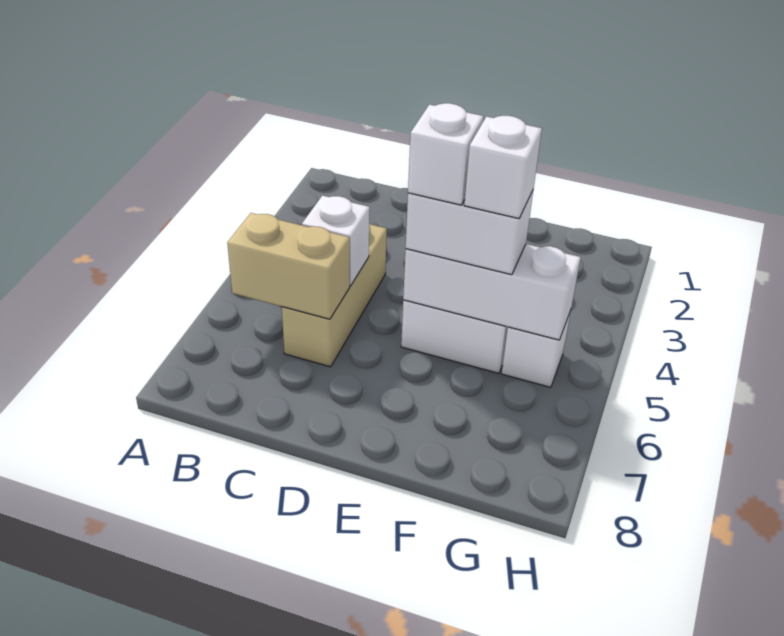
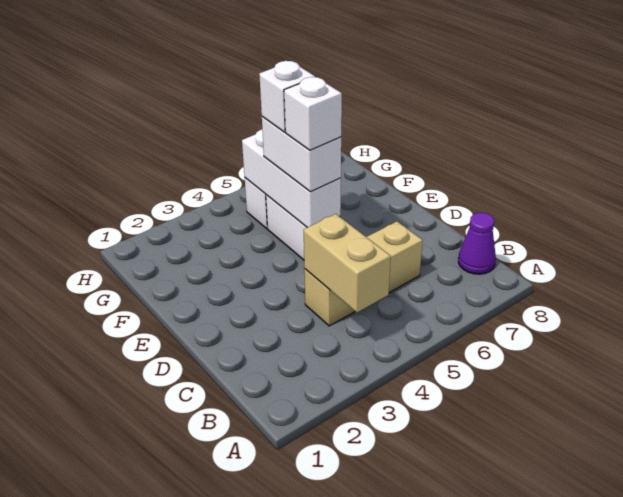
tan 1x2 brick [227,213,350,319] -> tan 1x2 brick moved to [304,214,391,312]
none -> purple 1x1 cone [458,213,496,274]
white 1x1 brick [302,196,370,286] -> none

